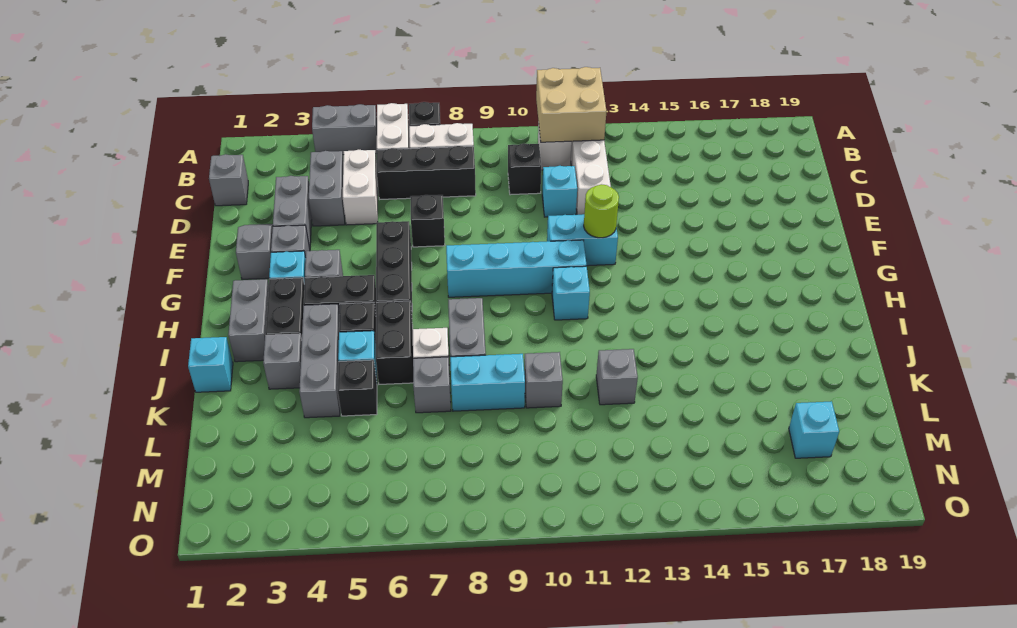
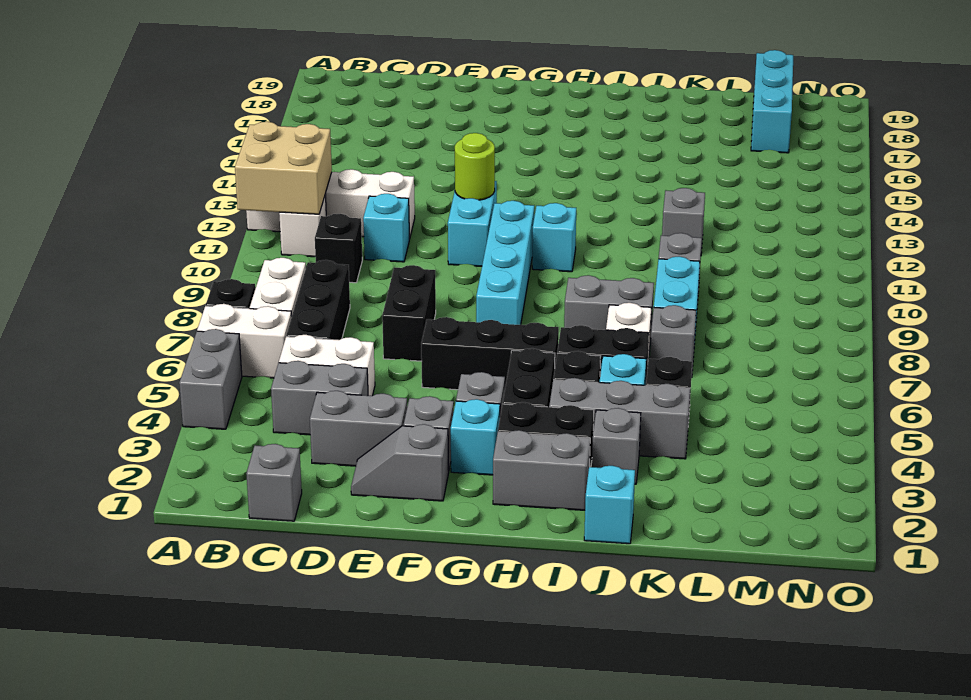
black 1x1 brick [410,195,445,247] -> black 1x2 brick [382,265,436,361]
cyan 1x1 brick [789,401,839,458] -> cyan 1x3 brick [751,50,793,153]

